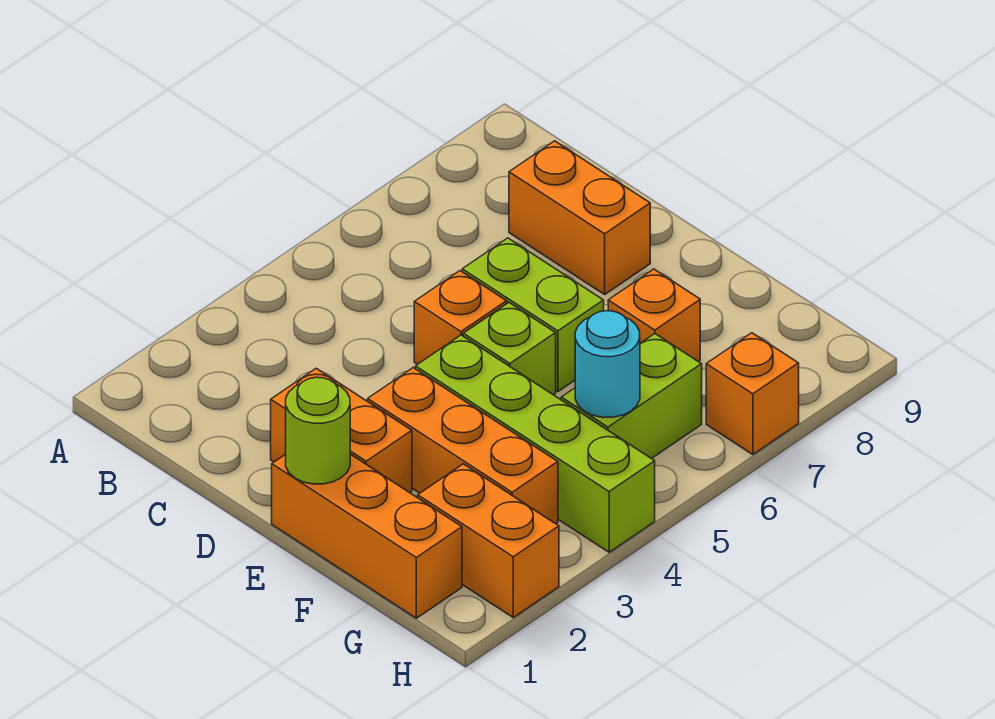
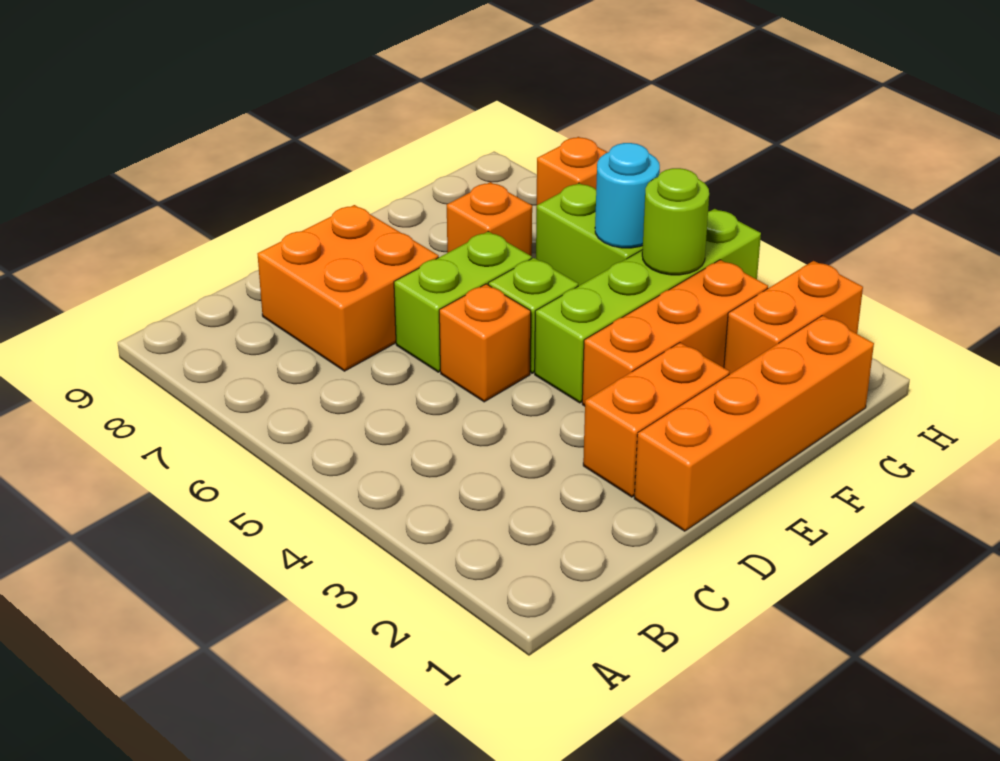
orange 1x2 brick [509,141,650,294] -> orange 2x2 brick [258,205,439,371]
orange 1x3 brick [272,454,462,618] -> orange 1x4 brick [634,315,874,531]
lime 1x1 round brick [286,377,350,484] -> lime 1x1 round brick moved to [642,168,709,275]

